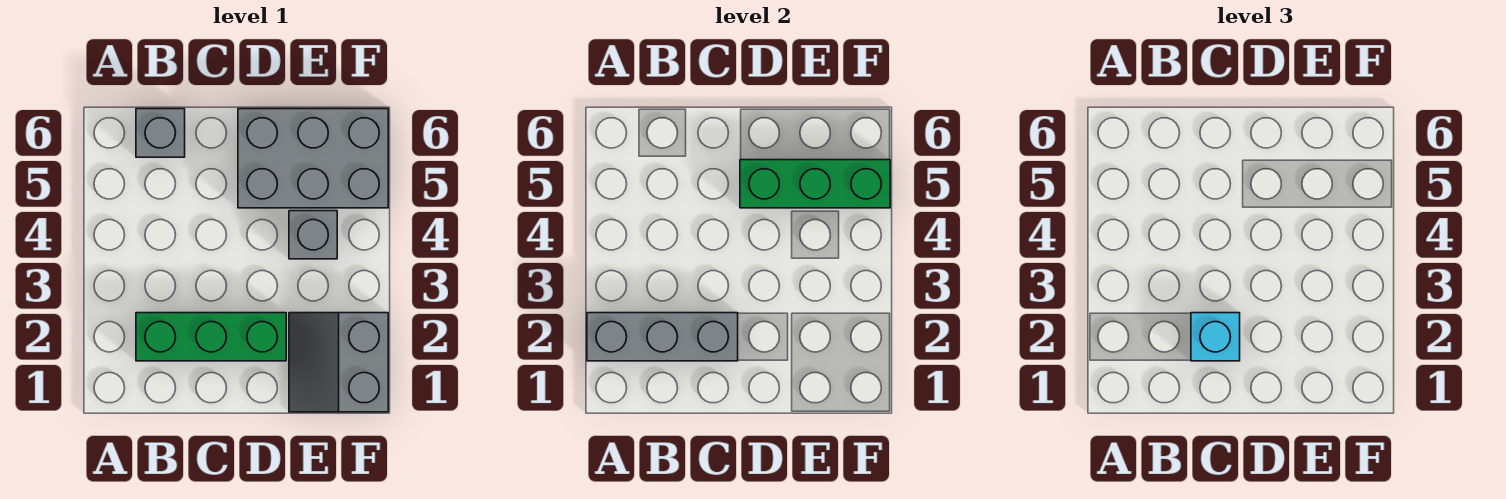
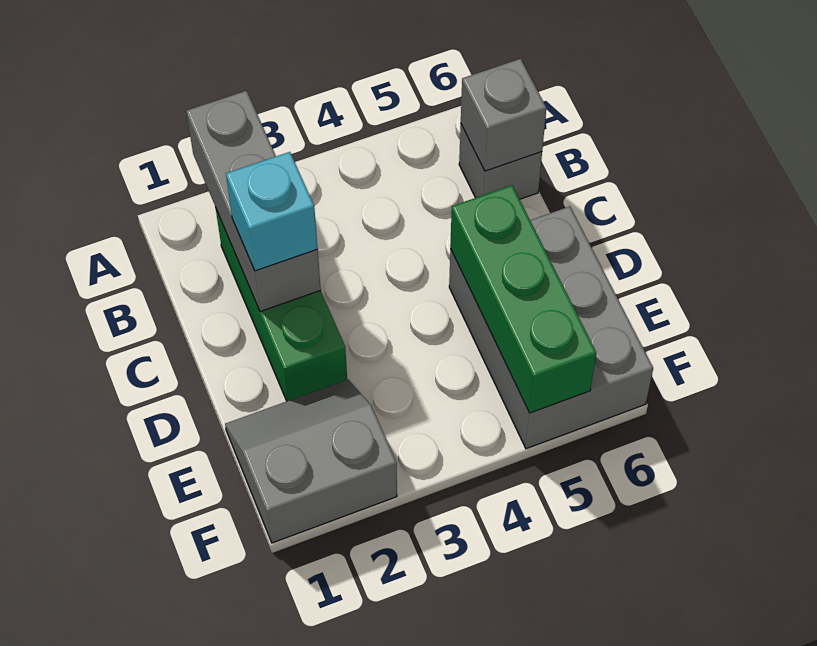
grey 1x1 brick [289,211,337,259] -> grey 1x1 brick moved to [461,59,546,171]

